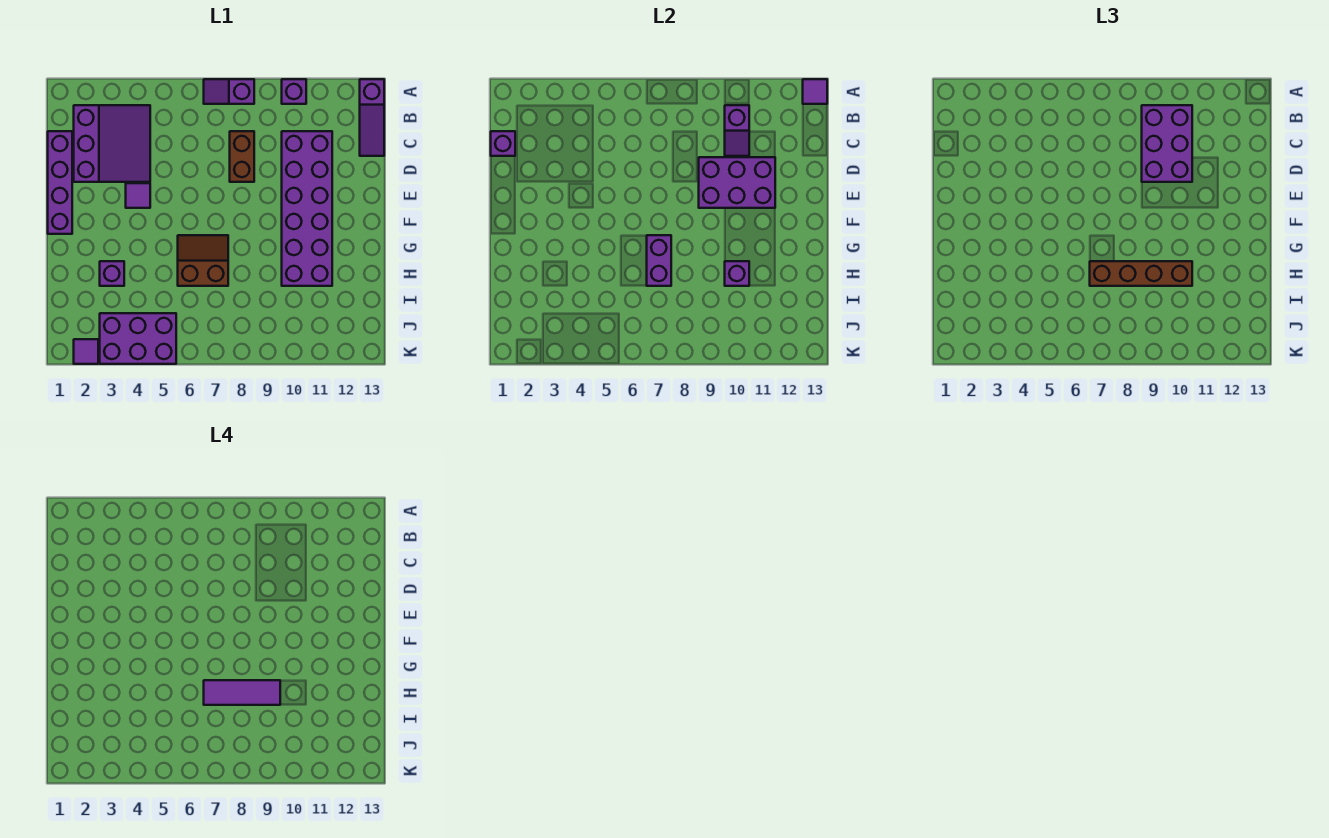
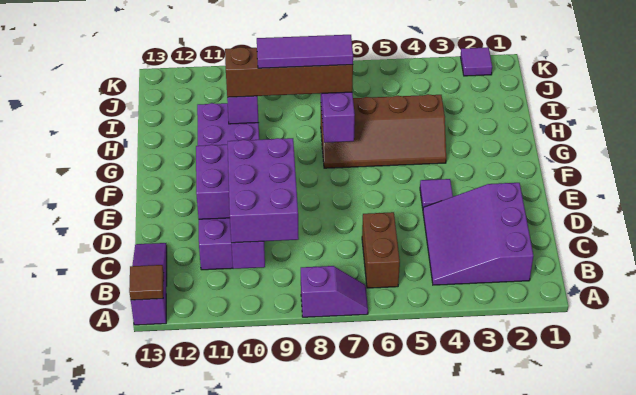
purple 1x1 brick [282,79,306,104] -> none
purple 1x1 tile [803,79,827,104] -> brown 1x1 tile [129,265,164,300]
purple 1x4 brick [48,131,72,234] -> none
purple 1x1 brick [491,131,515,156] -> none
brown 1x2 brick [230,131,254,182] -> brown 1x2 brick moved to [362,212,400,288]
brown 2x2 slope [178,235,228,286] -> brown 2x4 slope [321,94,446,168]
purple 1x1 brick [100,261,124,286] -> none
purple 2x3 brick [100,313,176,364] -> none

